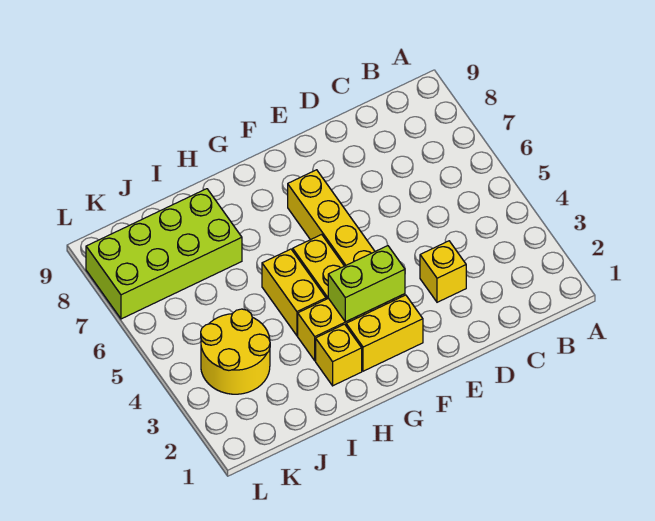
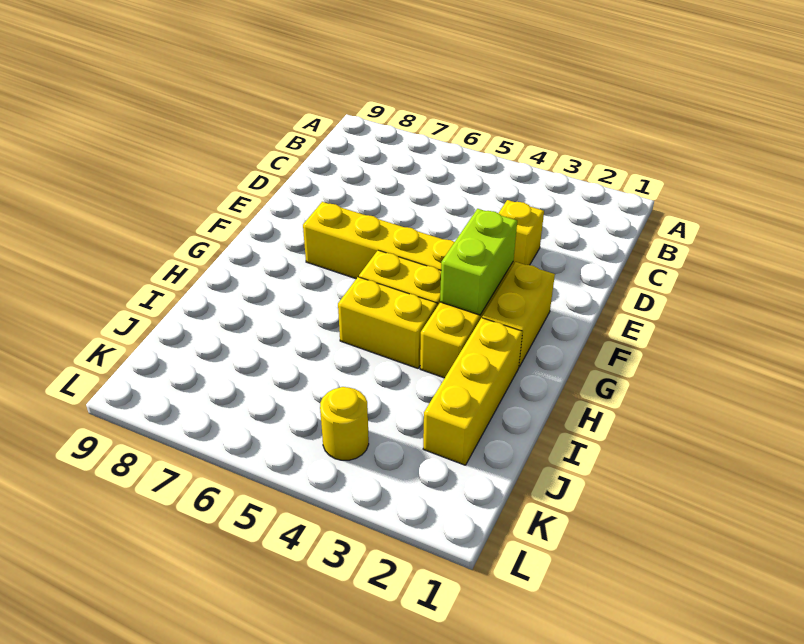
yellow 1x1 brick [316,324,362,386] -> yellow 1x3 brick [423,318,523,465]
lime 2x4 brick [86,189,242,319] -> none
yellow 2x2 round brick [201,309,270,394] -> yellow 1x1 round brick [320,387,369,460]

